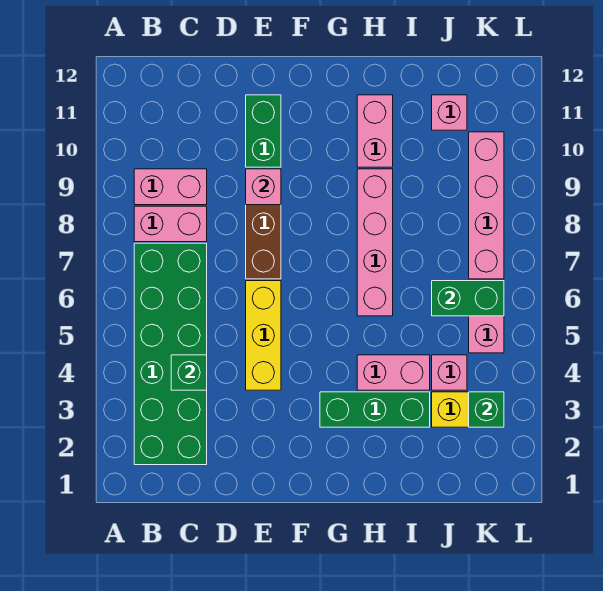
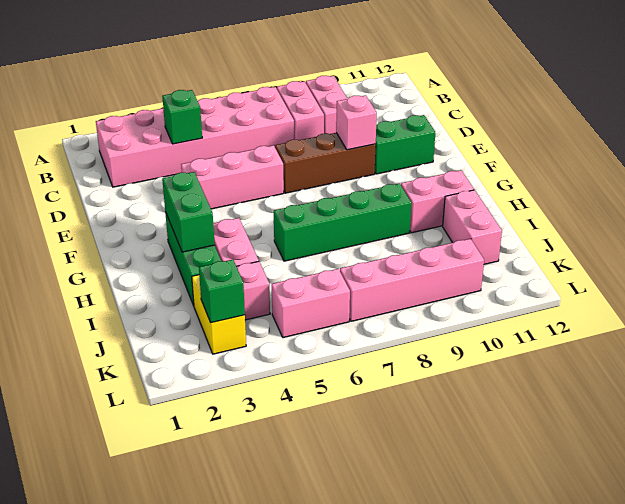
green 2x6 brick [134,243,207,465] -> pink 2x6 brick [96,87,294,187]
yellow 1x3 brick [246,281,281,390] -> pink 1x3 brick [181,145,284,209]
pink 1x4 brick [357,169,393,316] -> green 1x4 brick [274,184,411,261]
green 1x2 brick [432,281,504,316] -> green 1x2 brick moved to [162,172,215,252]
pink 1x1 brick [432,95,467,130] -> pink 1x2 brick [443,190,502,264]

